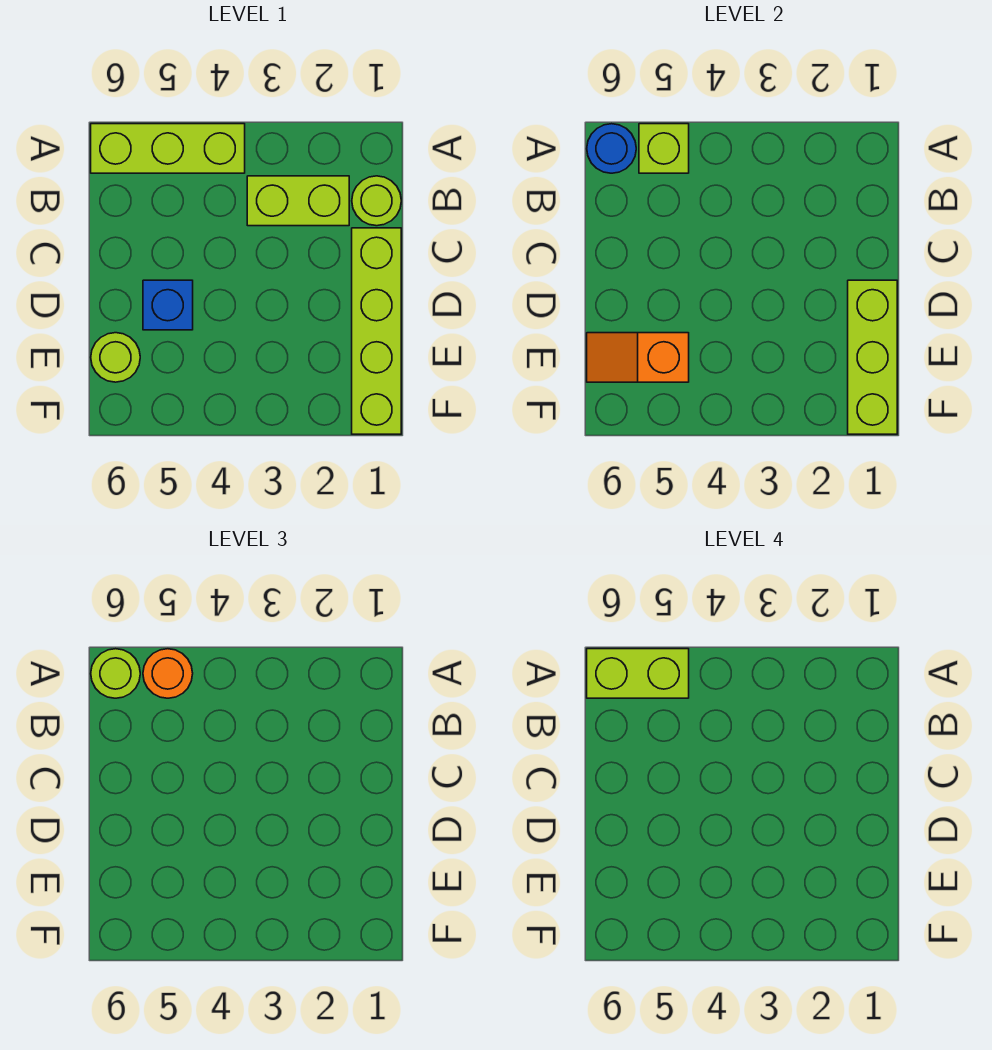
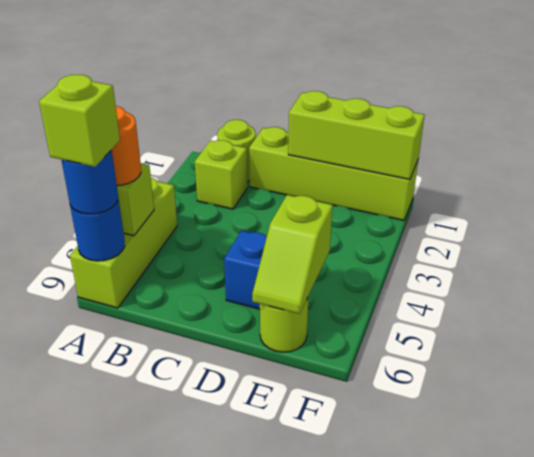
lime 1x2 brick [587,649,689,698] -> lime 1x1 brick [39,75,120,167]
lime 1x1 round brick [91,649,140,698] -> blue 1x1 round brick [62,150,118,214]
lime 1x2 brick [247,176,349,226] -> lime 1x1 brick [195,140,247,209]
orange 1x2 slope [587,333,689,382] -> lime 1x2 slope [252,195,333,314]

